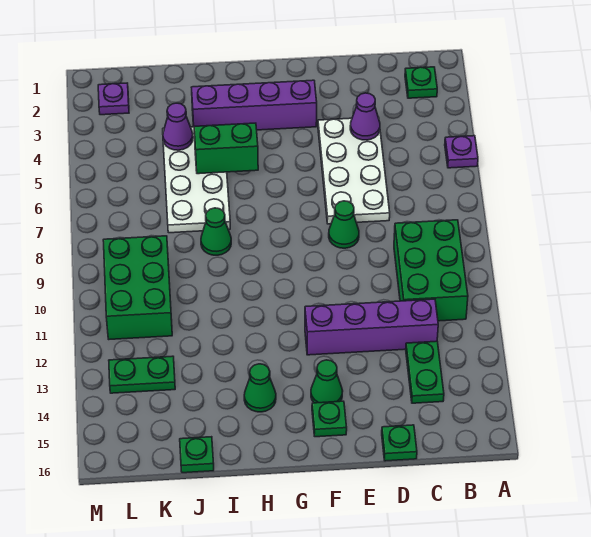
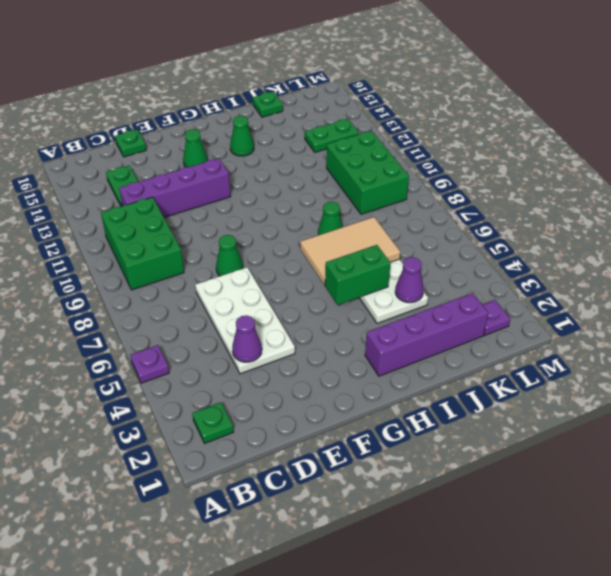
purple 1x4 brick [191,80,317,130] -> purple 1x4 brick moved to [365,293,488,376]
green 1x1 plate [312,401,347,437] -> none
none -> tan 2x3 tile [300,217,400,285]

